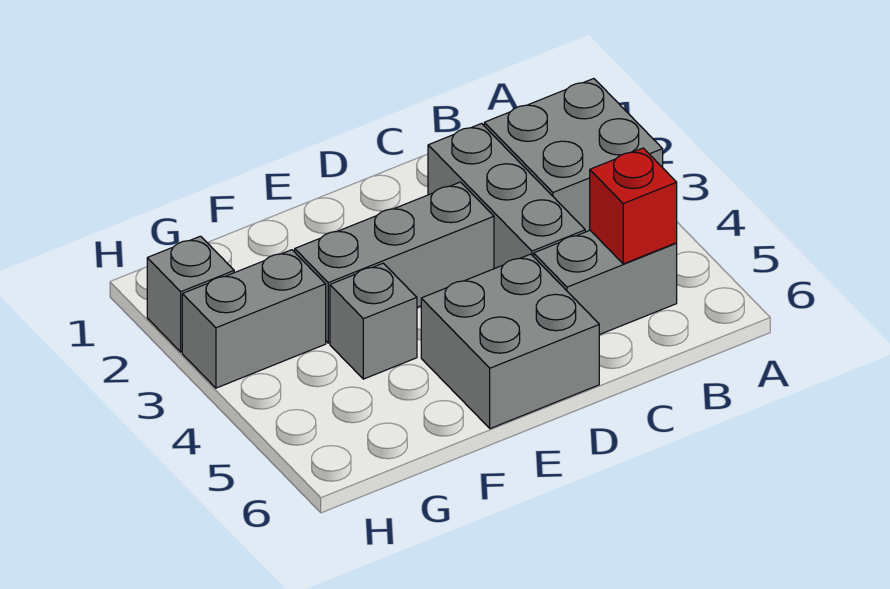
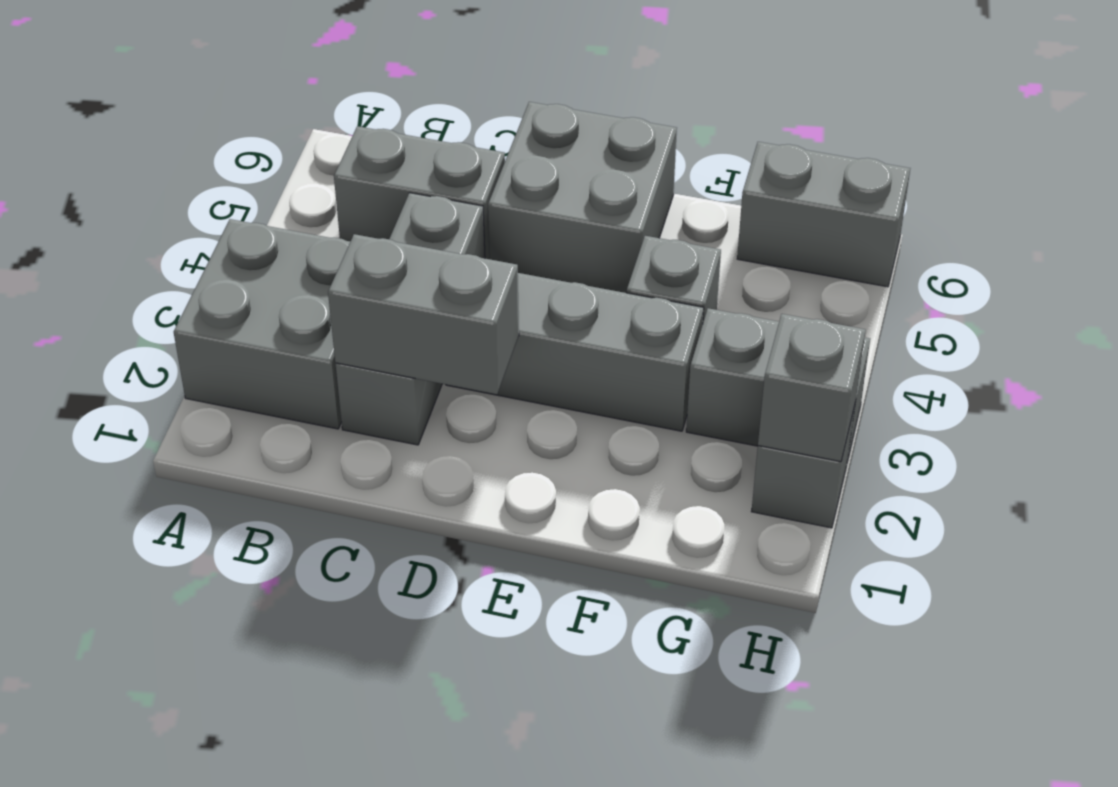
red 1x1 brick [590,148,677,264] -> none
none -> grey 1x2 brick [328,234,519,394]
none -> grey 1x2 brick [737,142,910,287]
none -> grey 1x1 brick [758,314,866,462]

